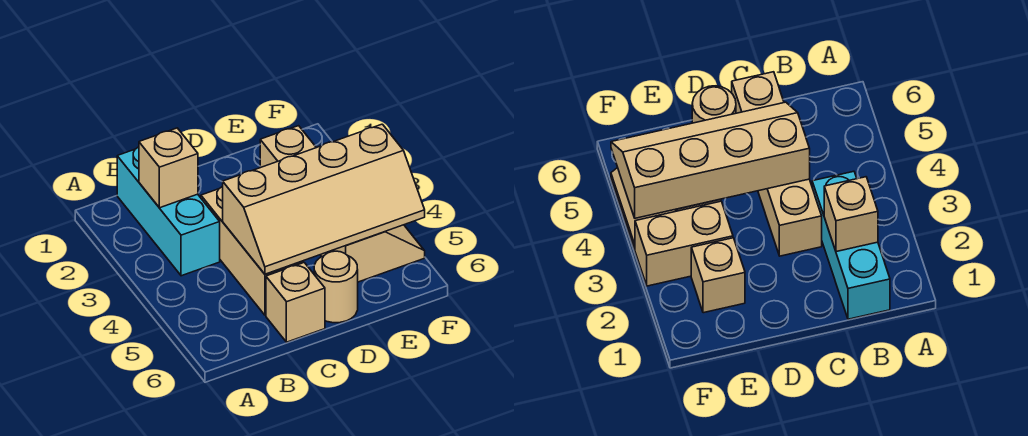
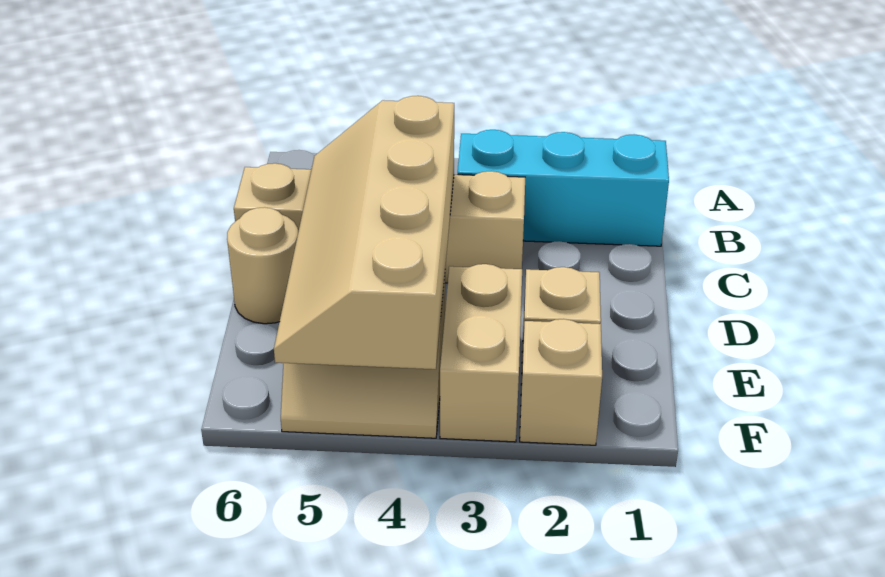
tan 1x1 brick [139,128,198,208] -> tan 1x1 brick moved to [520,319,602,445]

